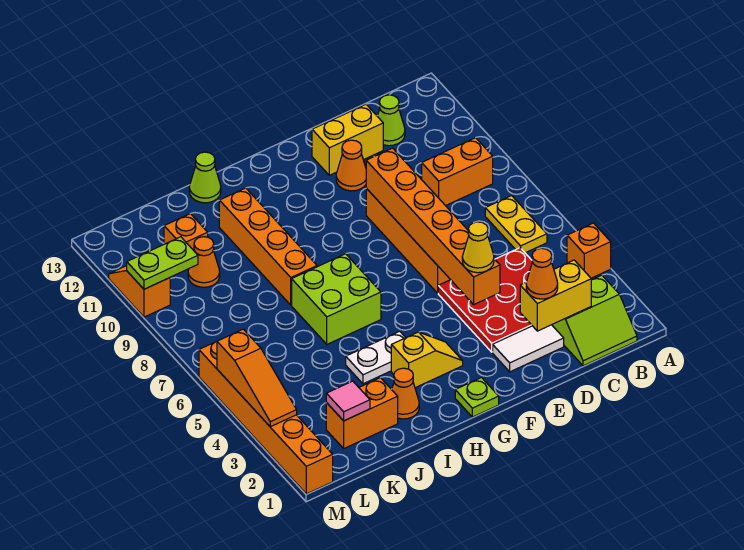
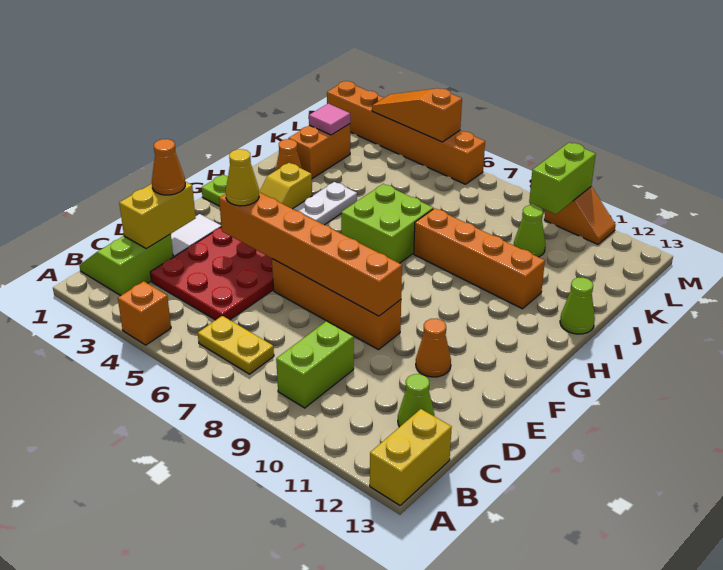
orange 1x2 brick [422,138,493,206] -> lime 1x2 brick [276,321,354,408]
yellow 1x2 brick [312,105,383,175] -> yellow 1x2 brick moved to [370,409,452,505]
orange 1x1 cone [188,237,220,287] -> lime 1x1 cone [514,205,546,257]
orange 1x1 brick [164,214,208,250] -> none
lime 1x2 plate [127,237,198,289] -> lime 1x2 brick [529,143,596,214]

